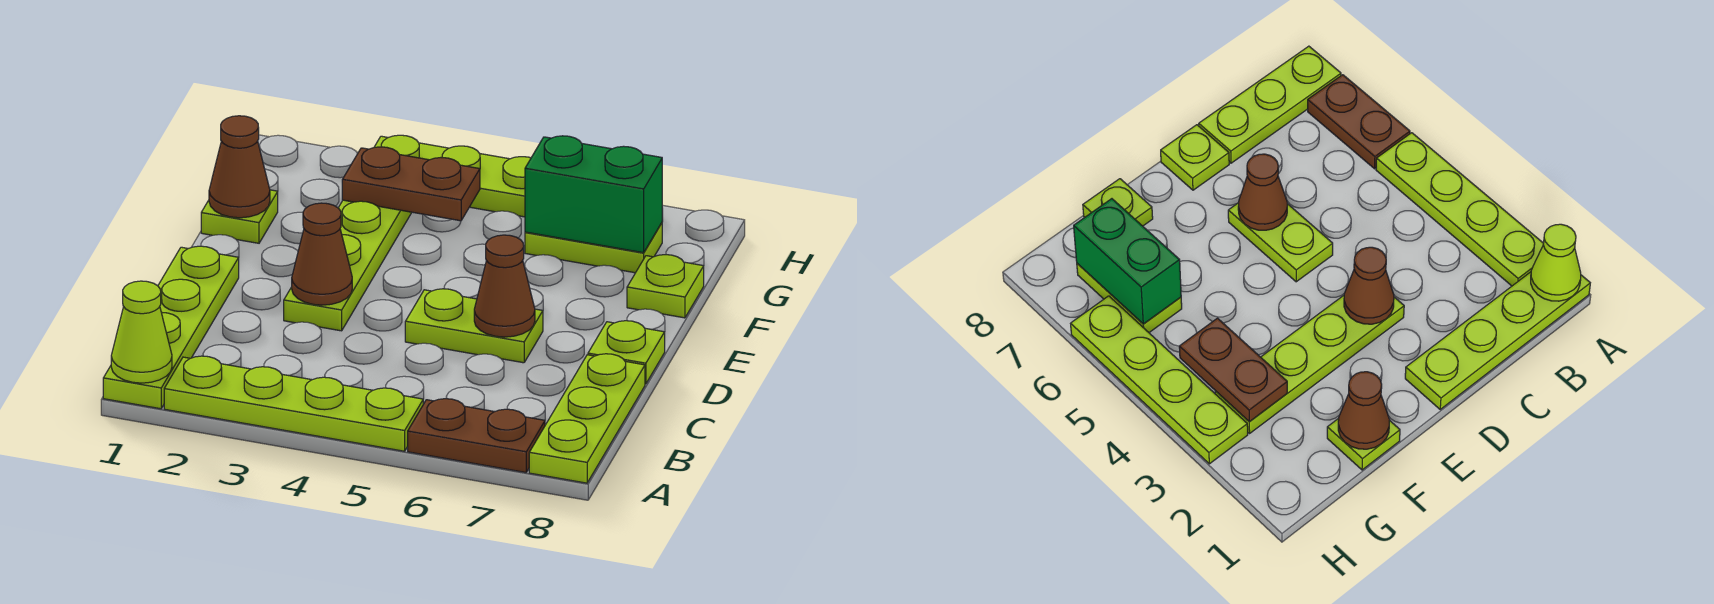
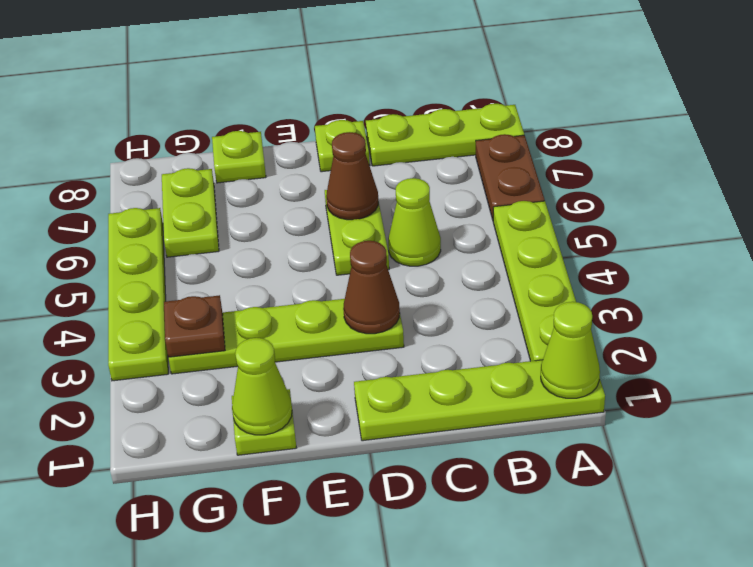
none -> lime 1x1 cone [388,178,441,266]
brown 1x1 cone [209,116,270,218] -> lime 1x1 cone [232,338,292,435]
brown 1x2 plate [342,147,480,221] -> brown 1x1 plate [164,295,225,357]
green 1x2 brick [525,136,662,253] -> none

